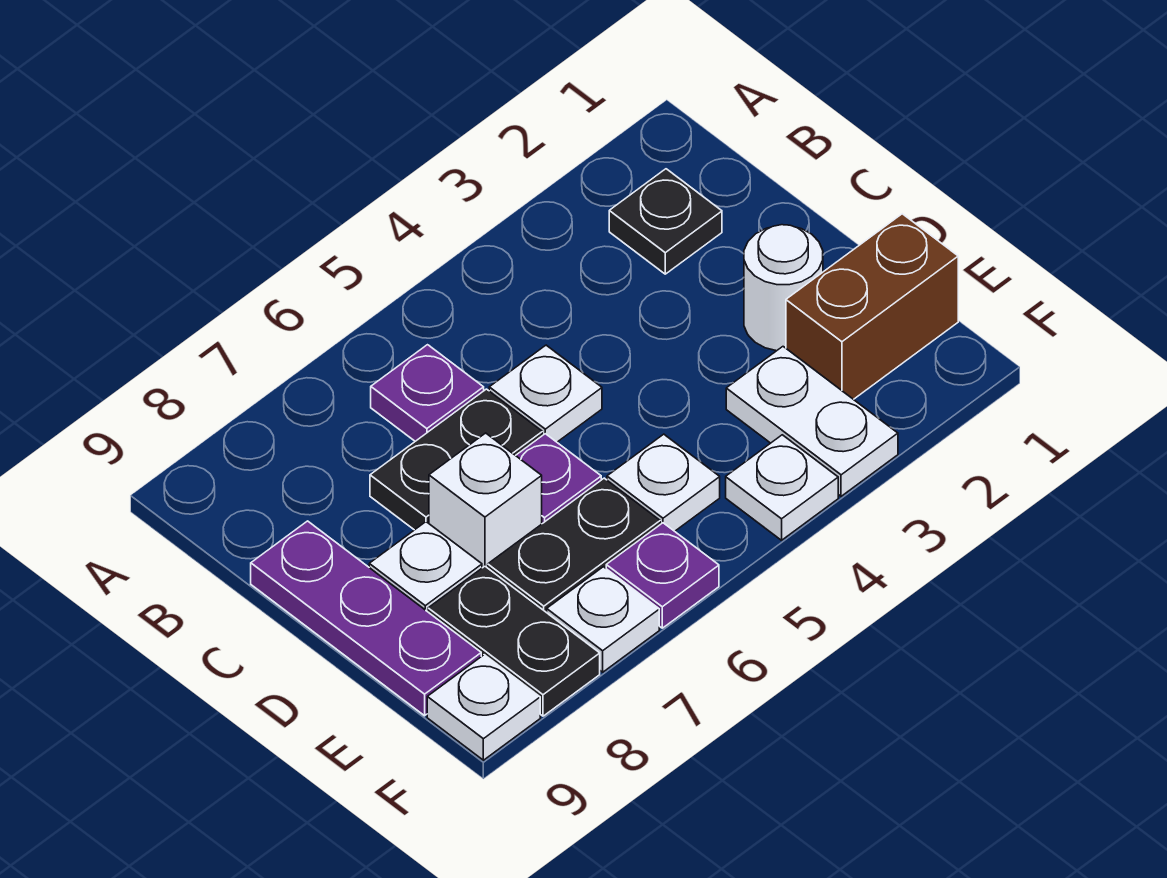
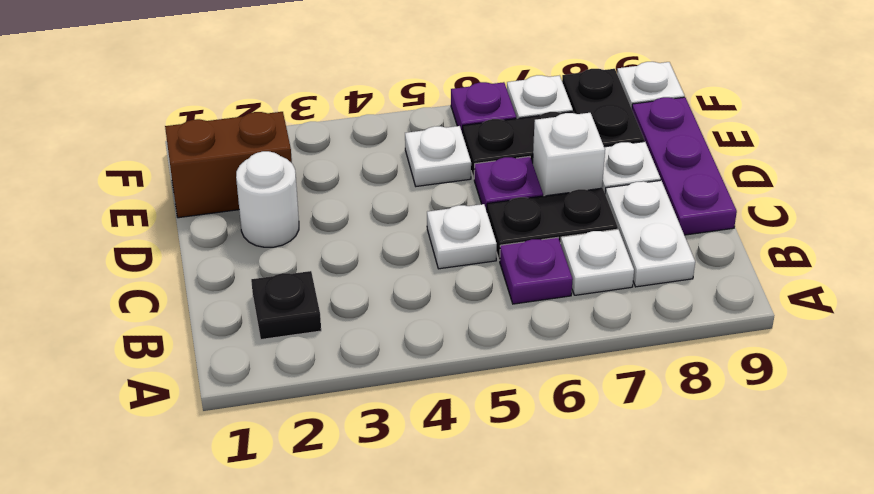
white 1x2 plate [726,347,898,496] -> white 1x2 plate moved to [605,180,695,287]
white 1x1 plate [726,435,838,540] -> white 1x1 plate moved to [561,229,634,295]

